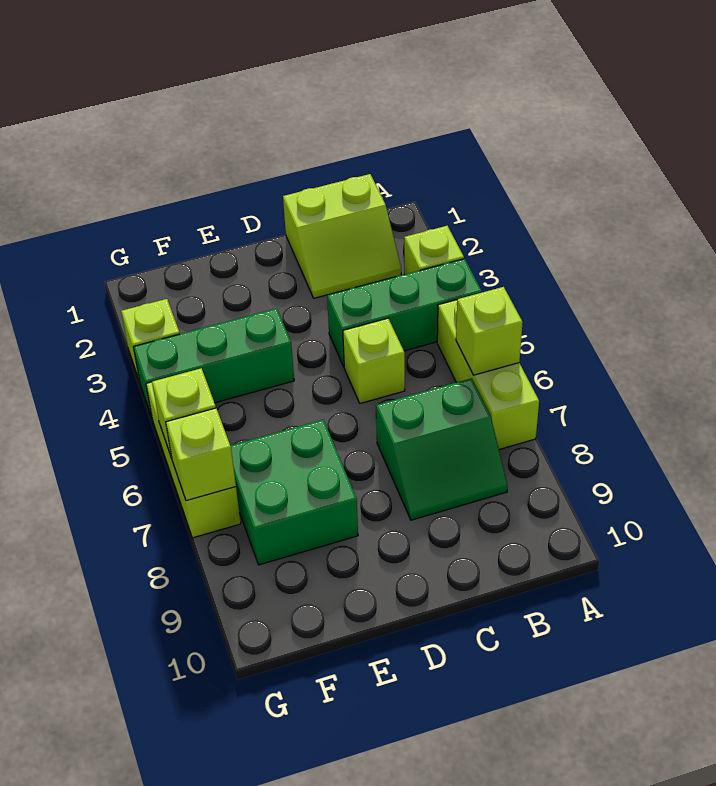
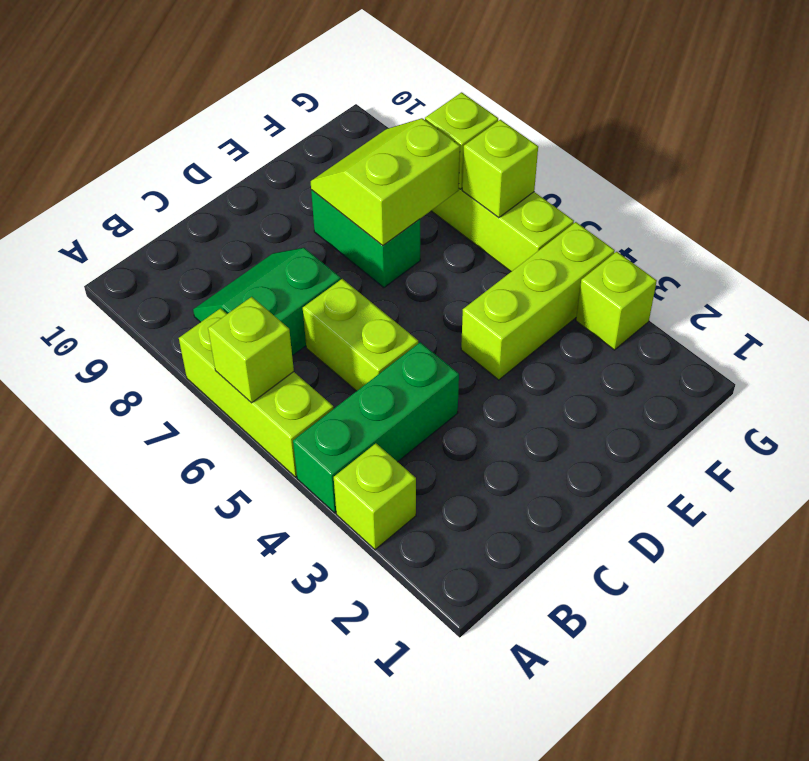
lime 2x2 slope [283,174,401,298] -> lime 2x2 slope moved to [311,118,460,246]
lime 1x1 brick [343,318,405,403] -> lime 1x2 brick [303,279,418,391]
green 1x3 brick [133,309,294,418] -> lime 1x3 brick [461,222,615,380]
green 2x2 brick [231,420,358,565] -> green 1x2 brick [311,190,420,288]

